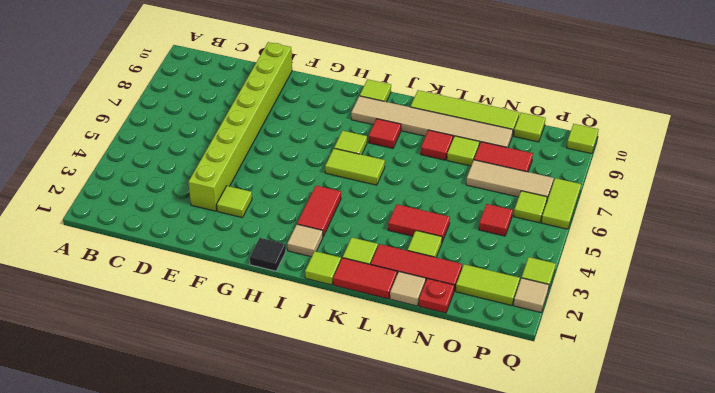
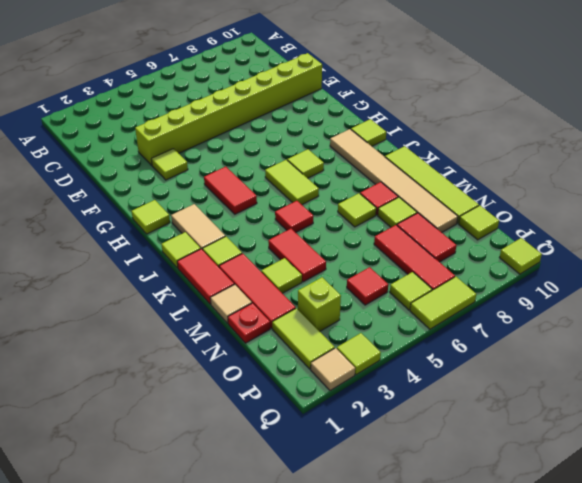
black 1x1 tile [250,238,286,271] -> lime 1x1 tile [132,200,170,234]
tan 1x1 tile [287,224,323,257] -> tan 1x2 tile [171,204,225,250]
red 1x2 tile [297,186,341,236] -> red 1x2 tile turned to [204,167,257,214]
red 1x1 tile [369,119,401,148] -> red 1x1 tile moved to [275,201,313,233]
none -> lime 1x1 tile [338,193,376,227]
tan 1x3 tile [466,160,554,200] -> red 1x3 tile [374,225,455,290]
none -> lime 1x1 brick [298,277,341,331]

